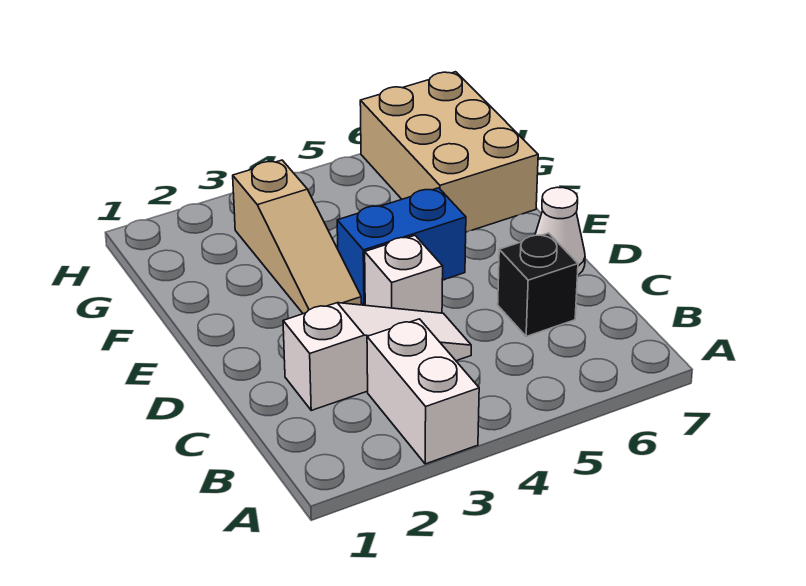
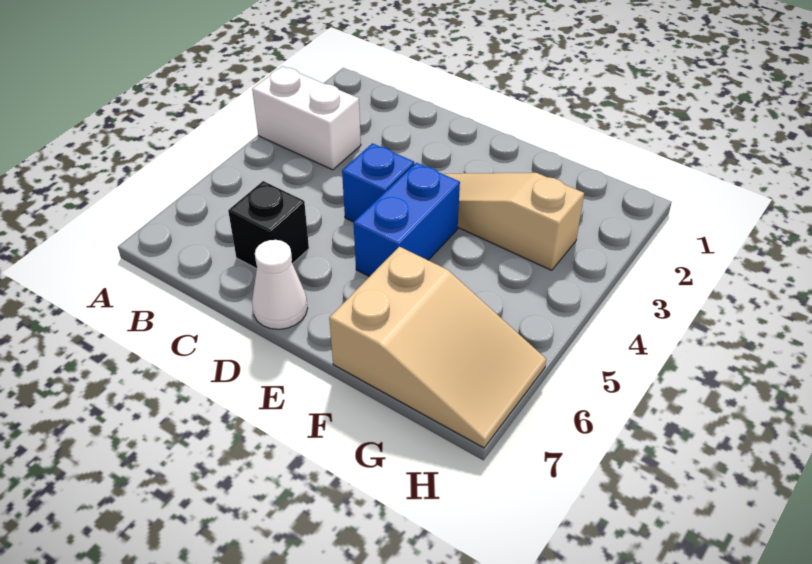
white 1x3 slope [283,303,471,410] -> none
white 1x1 brick [365,236,443,313] -> blue 1x1 brick [342,143,414,222]
tan 2x3 brick [360,72,538,232] -> tan 2x3 slope [329,247,546,448]

